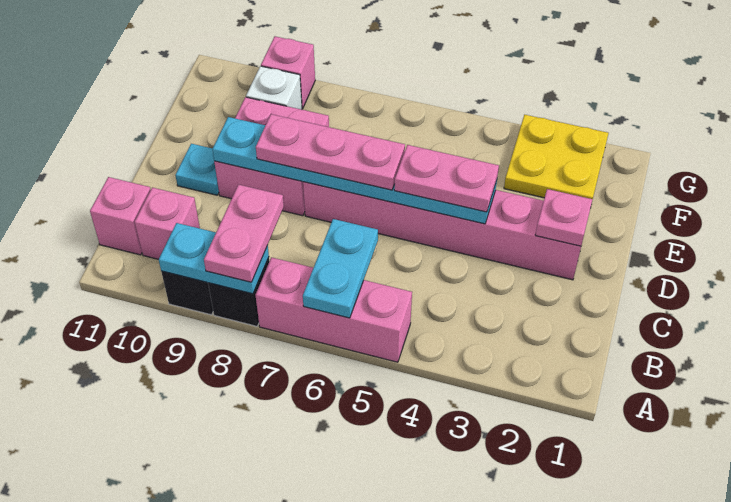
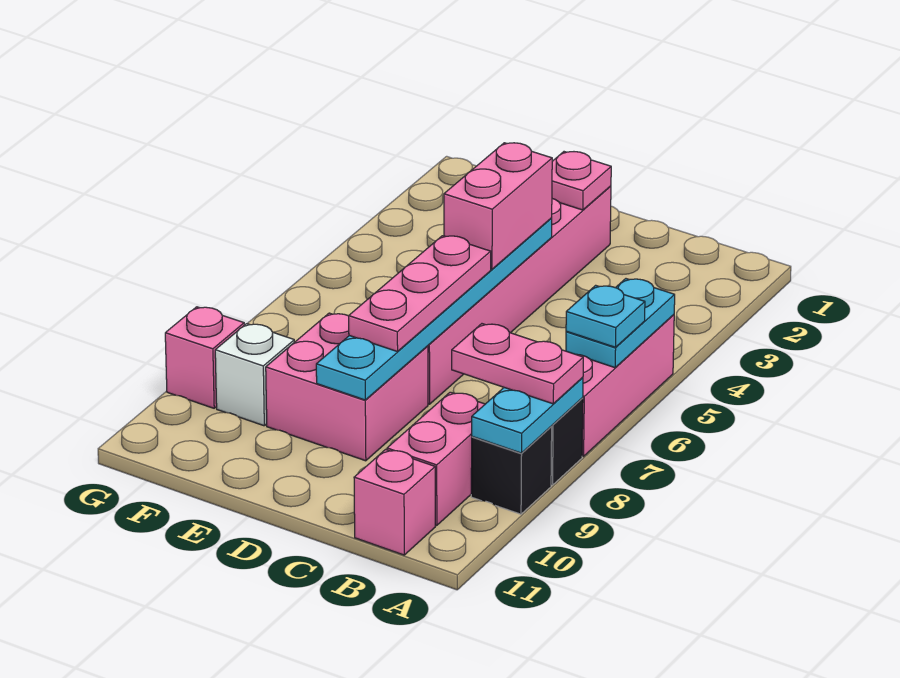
cyan 1x2 plate [303,219,378,318] -> cyan 1x2 plate turned to [566,279,675,368]
pink 1x1 brick [135,188,200,259] -> pink 1x2 brick [387,392,485,526]
pink 1x2 plate [394,145,499,212] -> pink 1x2 brick [444,143,552,269]
cyan 1x1 plate [175,144,219,195] -> cyan 1x1 plate moved to [566,285,645,347]
yellow 2x2 plate [504,115,609,199] -> none

